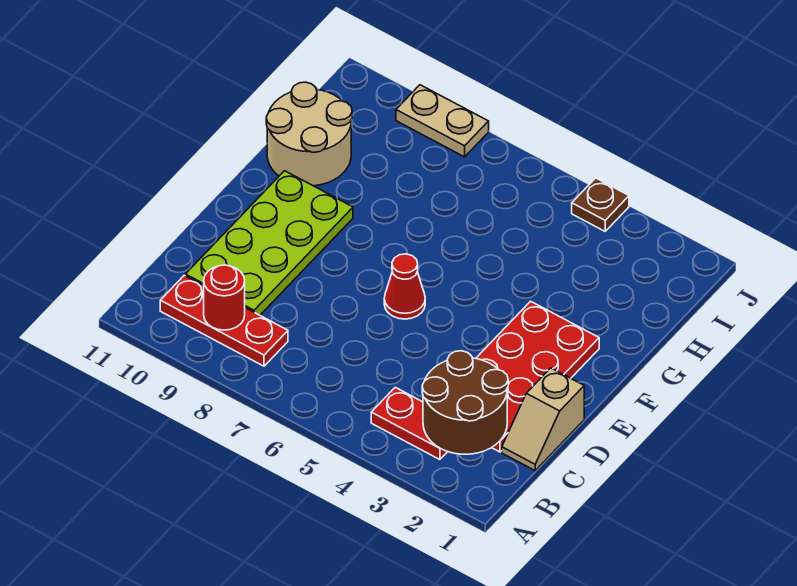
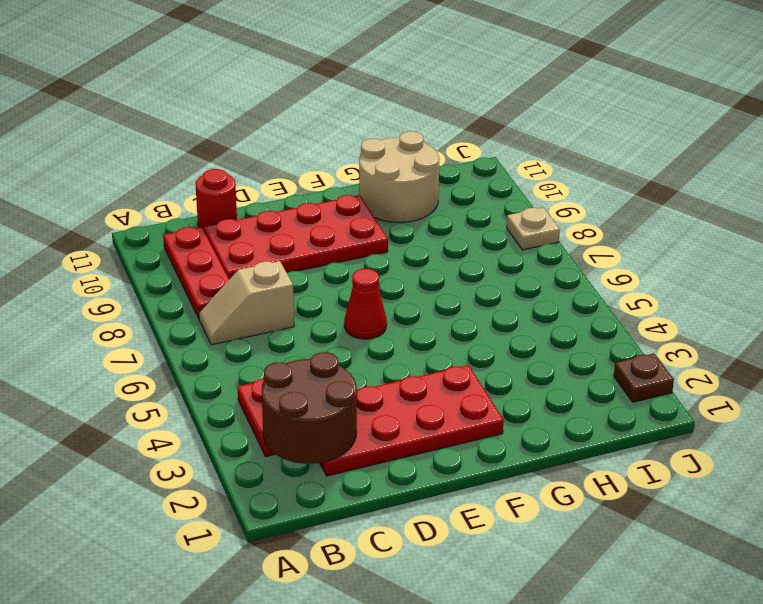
red 1x1 round brick [204,265,245,330] -> red 1x1 round brick moved to [195,169,237,230]
tan 1x2 slope [502,368,584,470] -> tan 1x2 slope moved to [199,261,294,345]
lime 2x4 plate [185,171,353,315] -> red 2x4 plate [204,195,388,280]
brown 1x1 plate [572,178,629,231] -> brown 1x1 plate moved to [614,353,674,402]
tan 1x2 plate [396,85,489,157] -> tan 1x1 plate [507,208,560,250]

